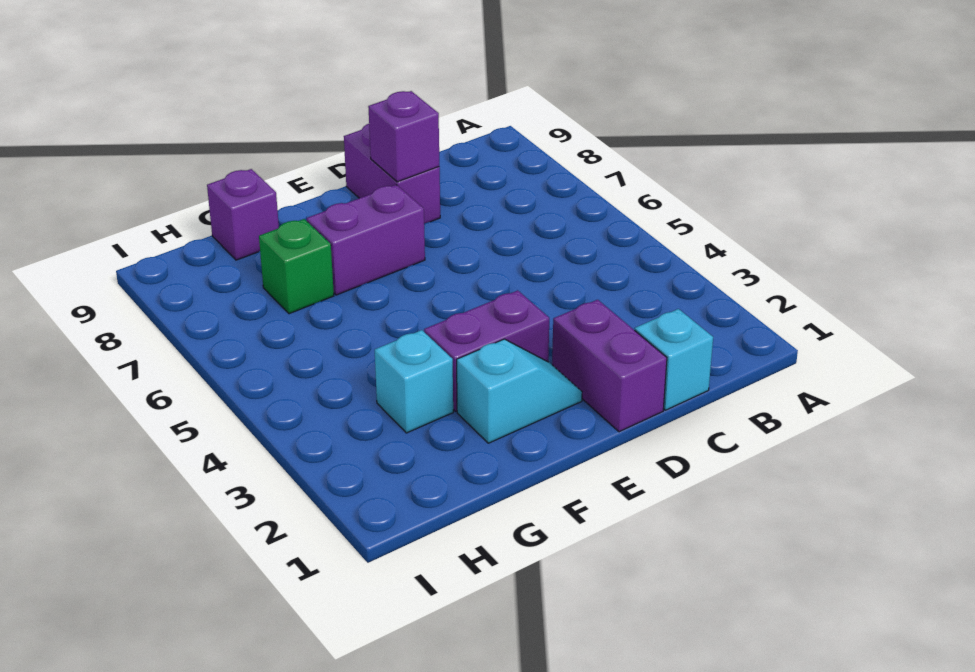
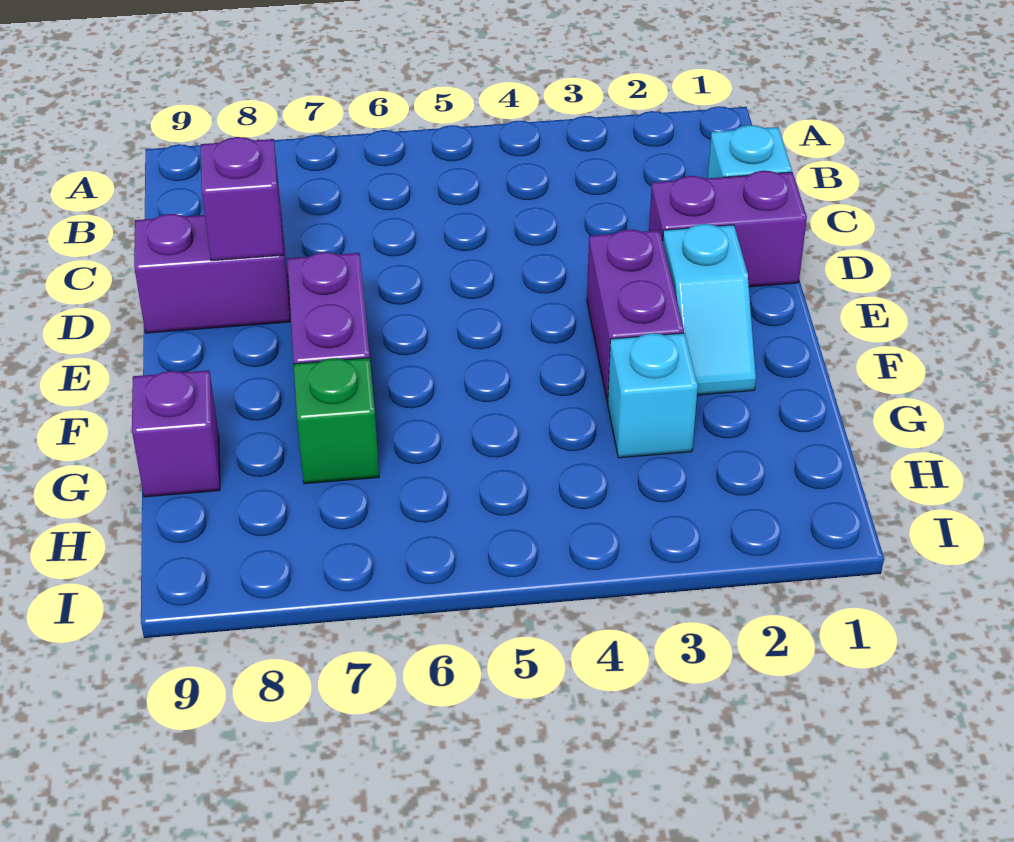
cyan 1x2 slope [457,339,582,443] -> cyan 1x2 slope turned to [663,224,756,395]

